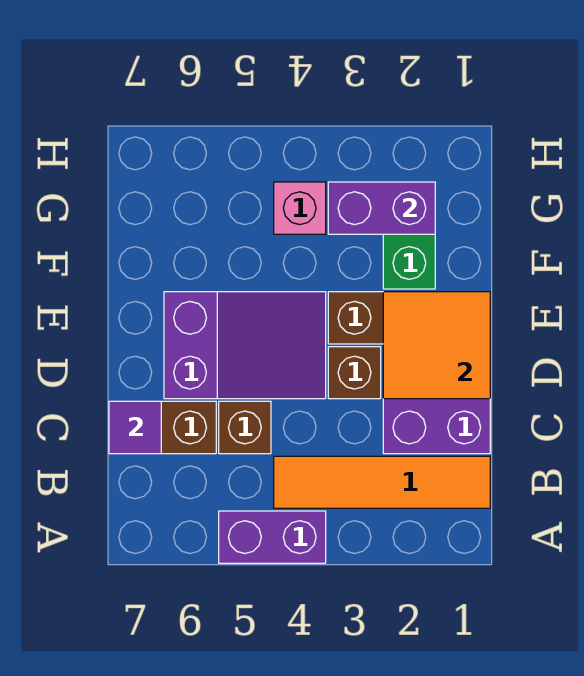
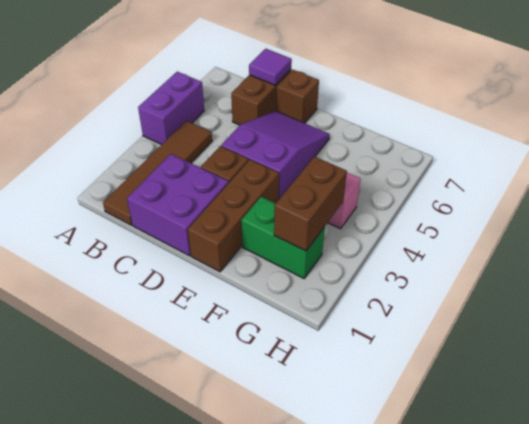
orange 1x4 tile [274,456,490,508] -> brown 1x4 tile [103,121,212,225]
brown 1x1 brick [219,401,271,454] -> brown 1x1 brick moved to [276,70,319,123]
orange 2x2 tile [383,292,490,399] -> none
purple 2x3 slope [164,292,326,399] -> purple 2x3 slope turned to [221,111,330,200]
purple 1x2 brick [328,182,435,234] -> brown 1x2 brick [274,157,347,251]

